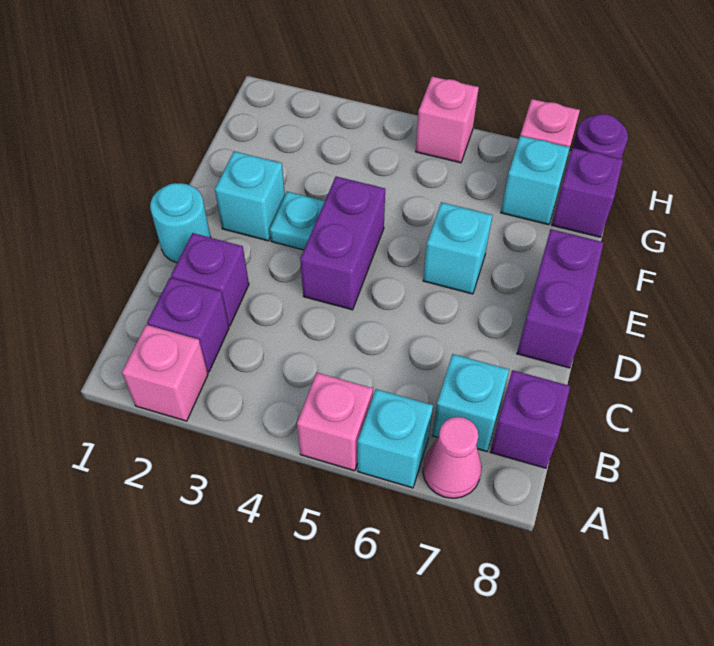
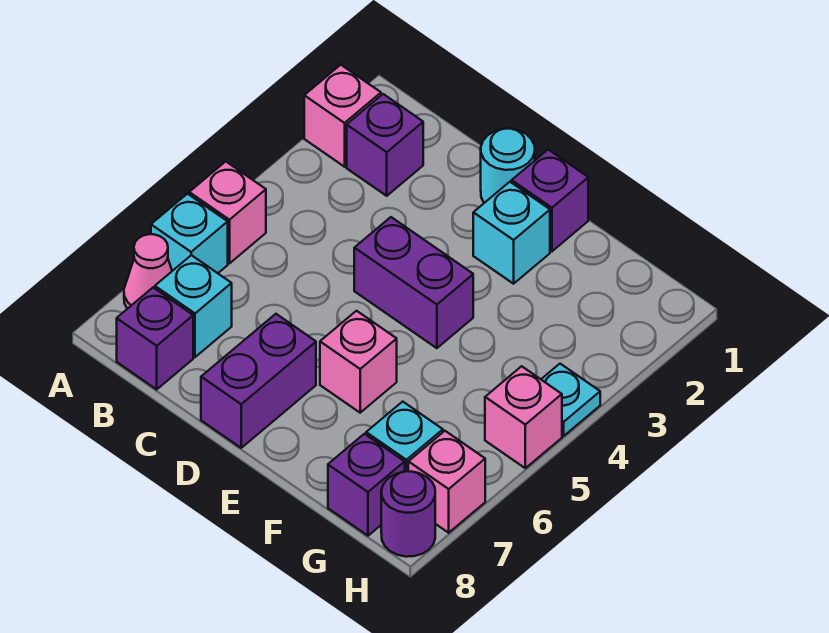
purple 1x1 brick [171,233,249,326] -> purple 1x1 brick moved to [512,150,588,251]
purple 1x2 brick [517,229,604,368] -> purple 1x2 brick turned to [201,314,316,448]
cyan 1x1 plate [270,192,325,250] -> cyan 1x1 plate moved to [541,364,600,436]
cyan 1x1 brick [423,202,492,294] -> pink 1x1 brick [320,311,397,413]

